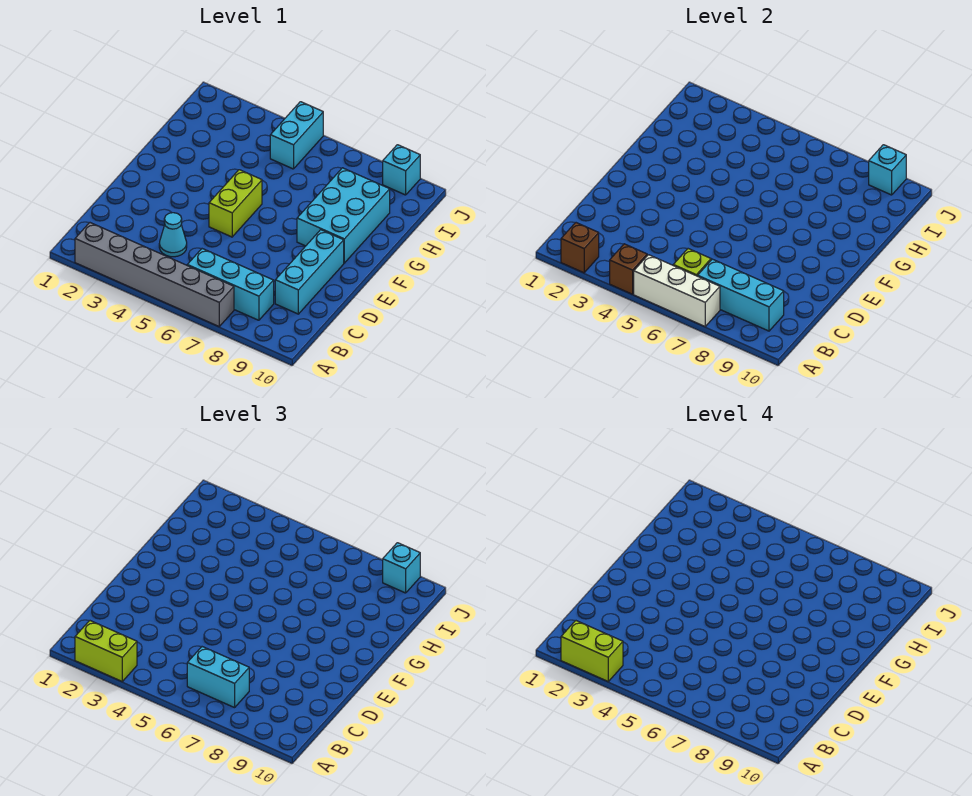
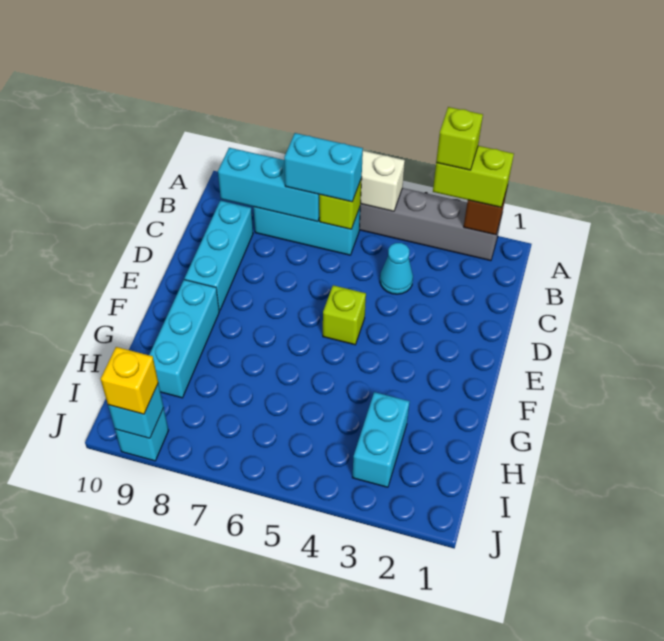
lime 1x2 brick [561,621,623,681] -> lime 1x1 brick [436,107,483,170]
brown 1x1 brick [610,244,647,294] -> none
lime 1x2 brick [209,170,262,237] -> lime 1x1 brick [323,285,366,345]
cyan 2x3 brick [297,168,390,263] -> cyan 1x3 brick [149,280,219,398]
cyan 1x2 brick [270,102,323,169] -> cyan 1x2 brick moved to [352,392,410,487]
cyan 1x1 brick [383,543,420,593] -> yellow 1x1 brick [101,347,158,414]

